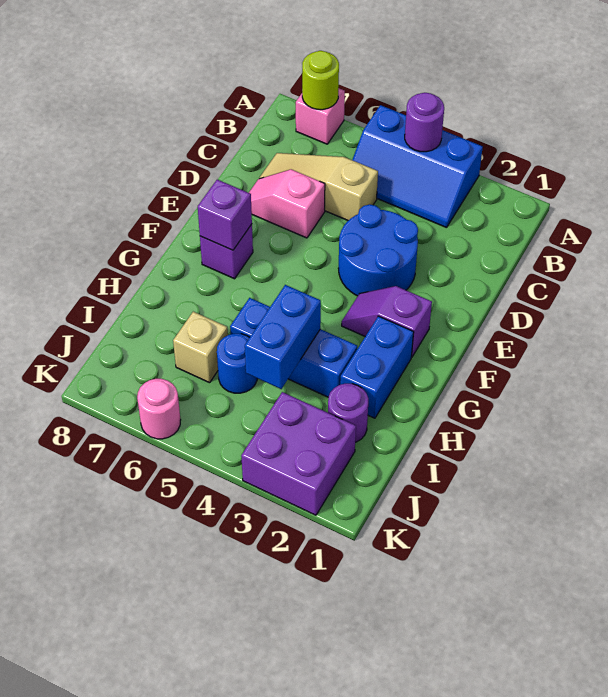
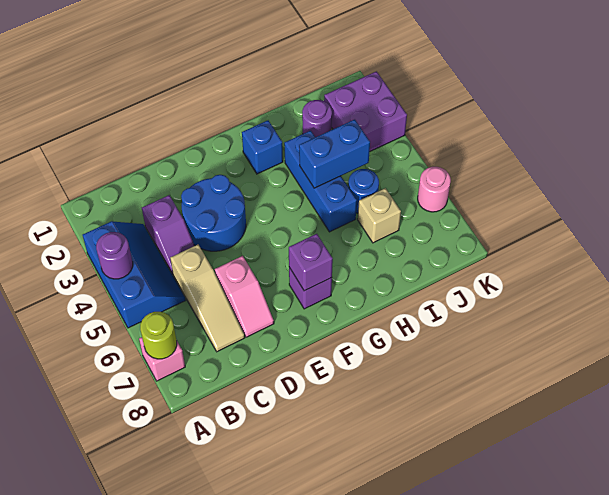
purple 1x2 slope [342,286,432,357] -> purple 1x2 slope moved to [142,195,194,274]
blue 1x2 brick [340,316,414,418] -> blue 1x1 brick [242,120,283,174]

